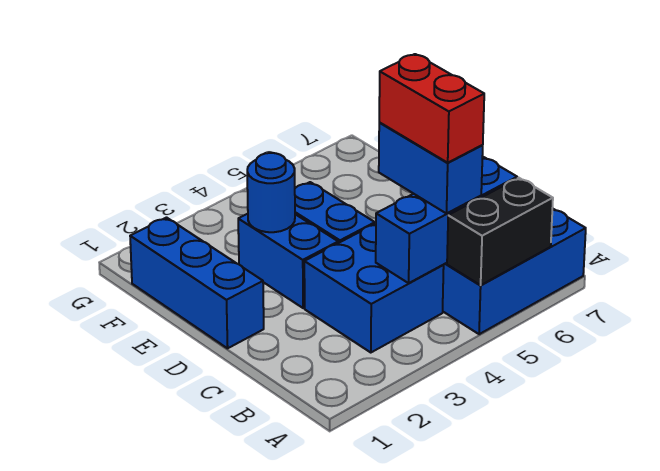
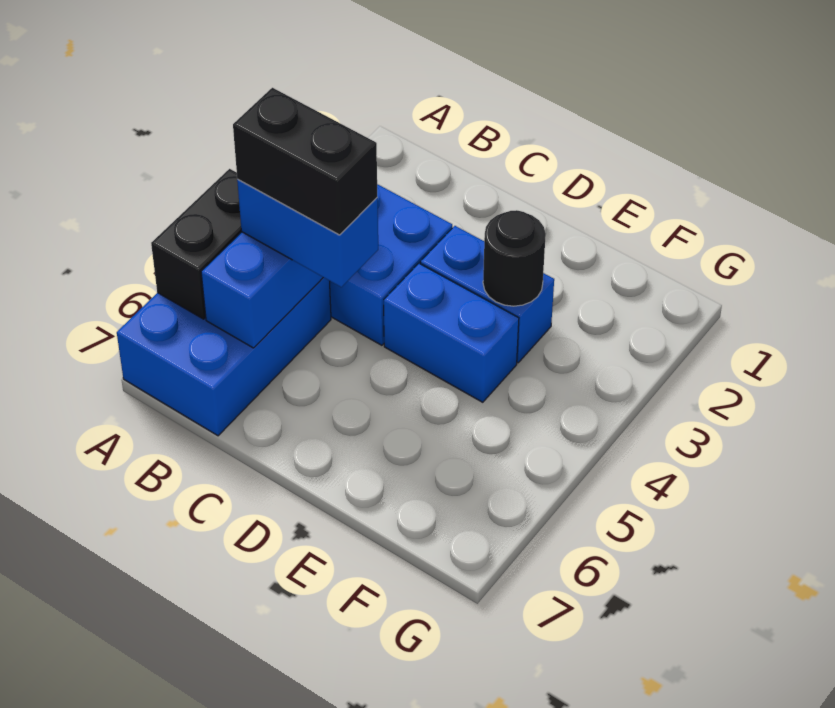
red 1x2 brick [379,54,484,163] -> black 1x2 brick [233,88,377,235]
blue 1x3 brick [130,218,264,348] -> none
blue 1x1 round brick [247,153,295,232] -> black 1x1 round brick [483,210,546,306]

